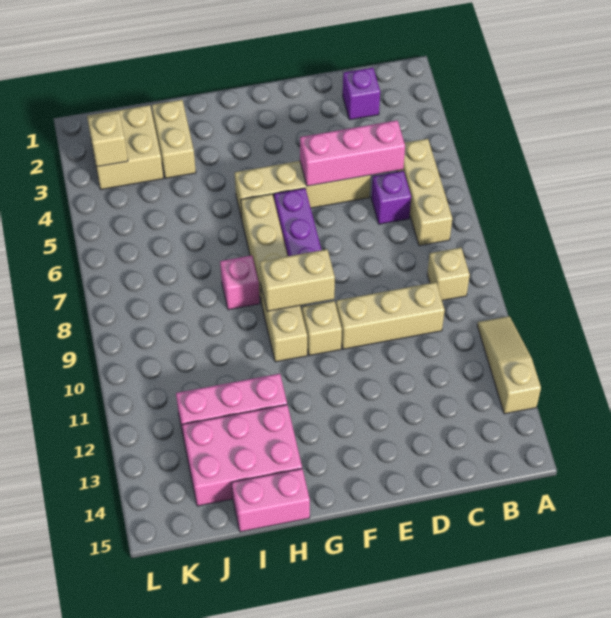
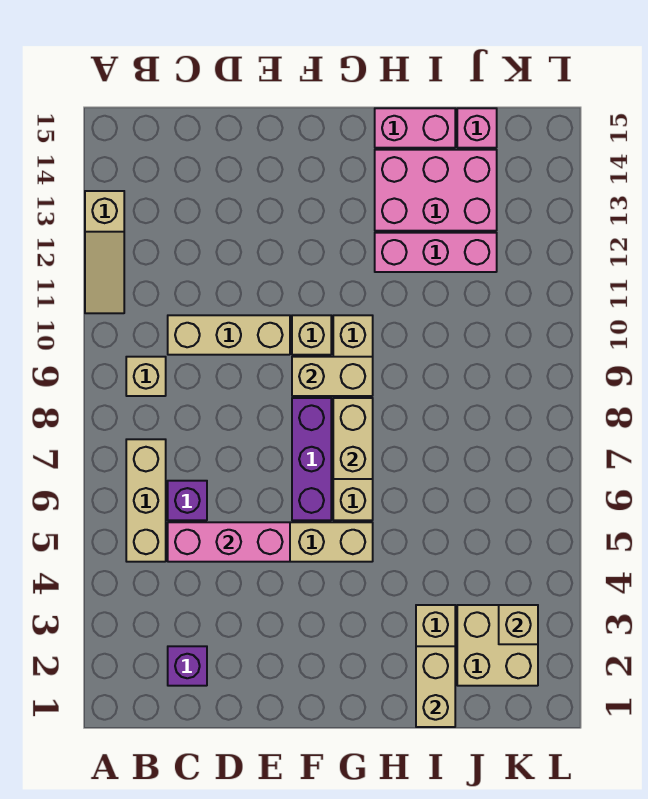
none -> tan 1x2 brick [333,398,373,479]
pink 1x1 brick [220,256,260,310] -> pink 1x1 brick moved to [457,108,497,148]
none -> tan 1x2 brick [416,646,455,727]

